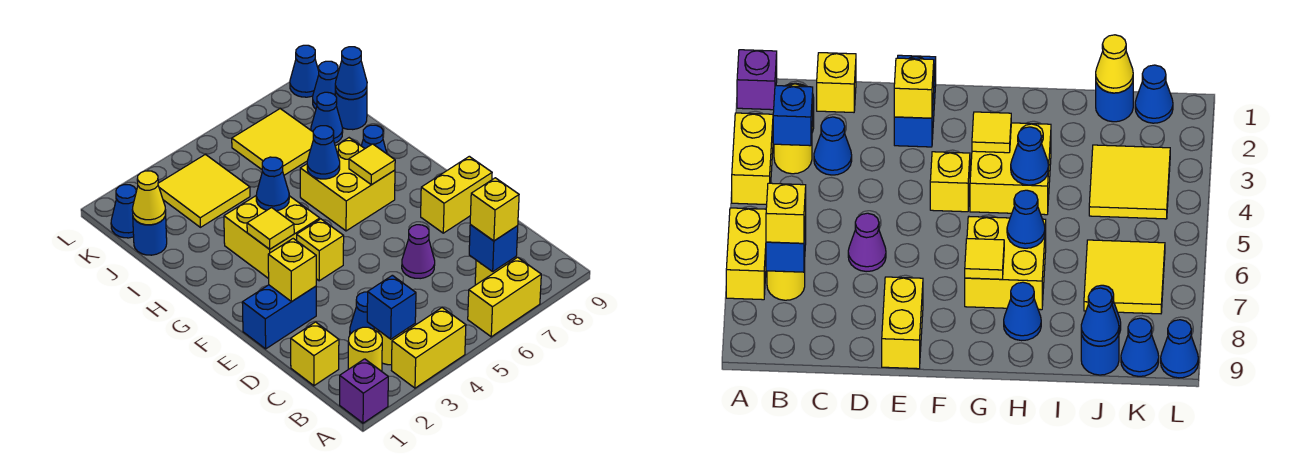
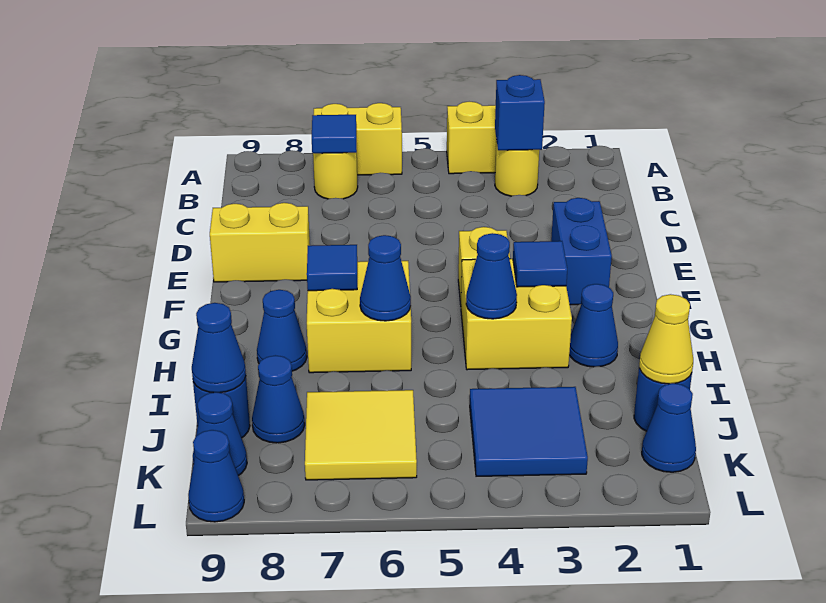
purple 1x1 brick [340,359,388,423] -> none
yellow 1x1 round brick [348,327,382,371] -> none
blue 1x1 brick [469,225,518,271] -> blue 1x1 tile [312,115,357,153]
yellow 1x1 brick [470,178,519,241] -> none
yellow 1x1 brick [291,322,339,386] -> none
blue 1x1 cone [350,292,374,334] -> blue 1x1 cone moved to [569,284,618,367]
purple 1x1 cone [402,225,435,279] -> none
blue 1x2 brick [242,285,316,349] -> blue 1x2 brick turned to [551,198,612,305]
yellow 1x1 brick [268,239,316,302] -> none
yellow 1x1 tile [247,208,294,249] -> blue 1x1 tile [513,241,567,287]
yellow 1x1 tile [349,144,395,185] -> blue 1x1 tile [307,245,357,291]
yellow 2x2 tile [158,154,250,227] -> blue 2x2 tile [470,387,588,476]

